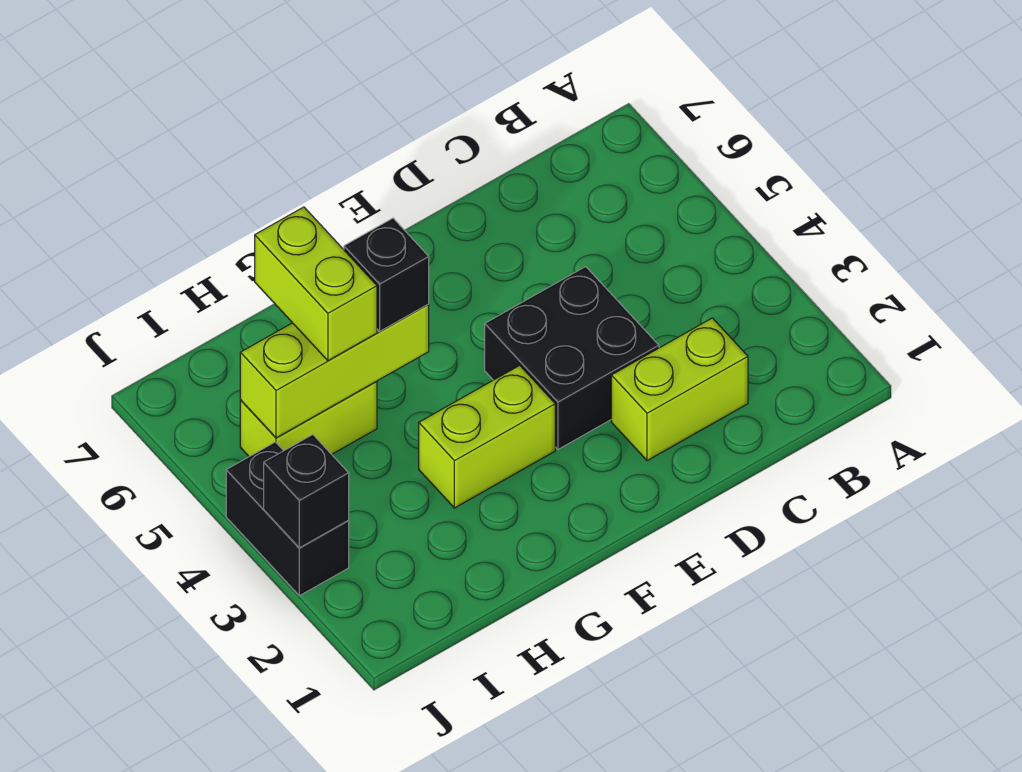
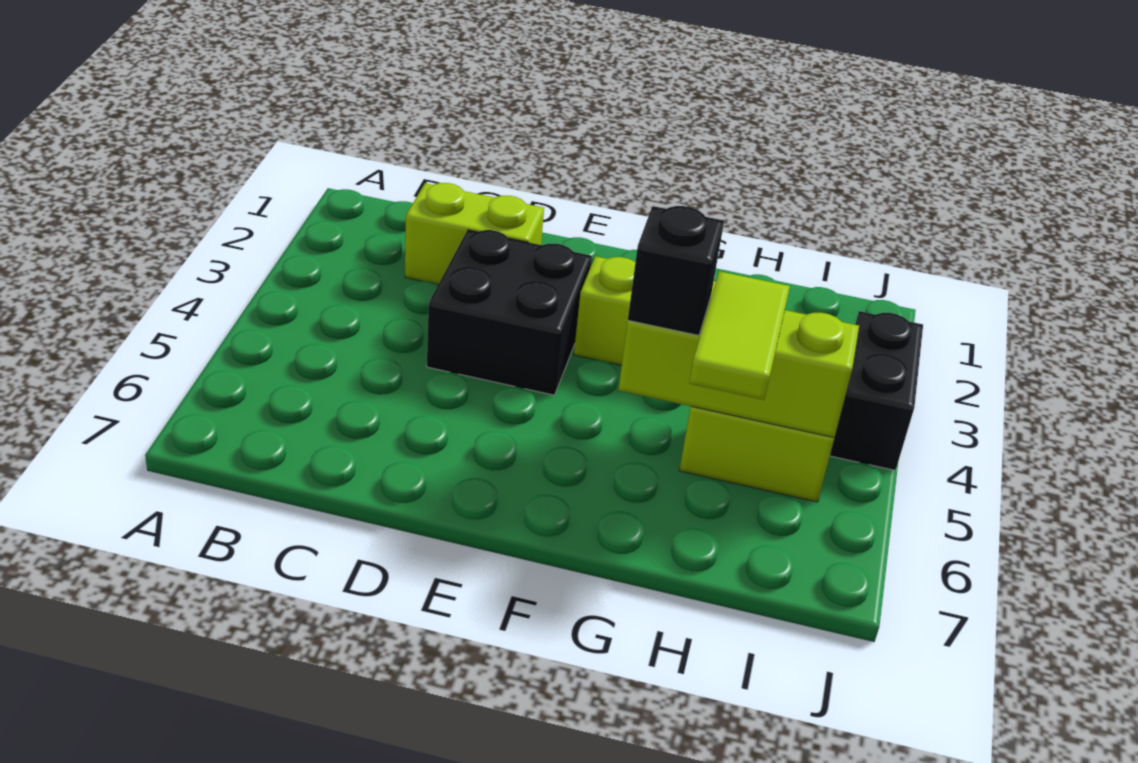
lime 1x2 brick [255,207,377,361] -> lime 1x2 tile [689,271,790,400]
black 1x1 brick [264,435,349,548] -> none

